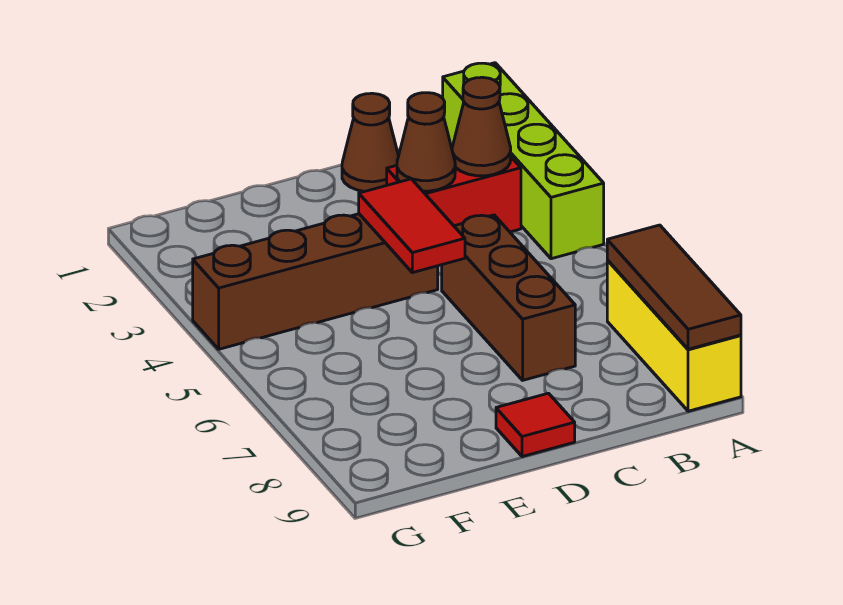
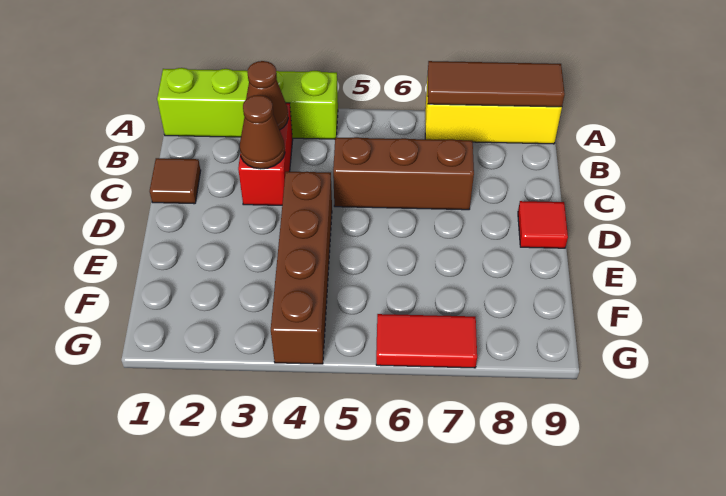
brown 1x1 cone [342,93,398,192] -> brown 1x1 tile [150,158,201,204]
red 1x2 tile [359,179,465,273] -> red 1x2 tile moved to [376,314,477,368]

